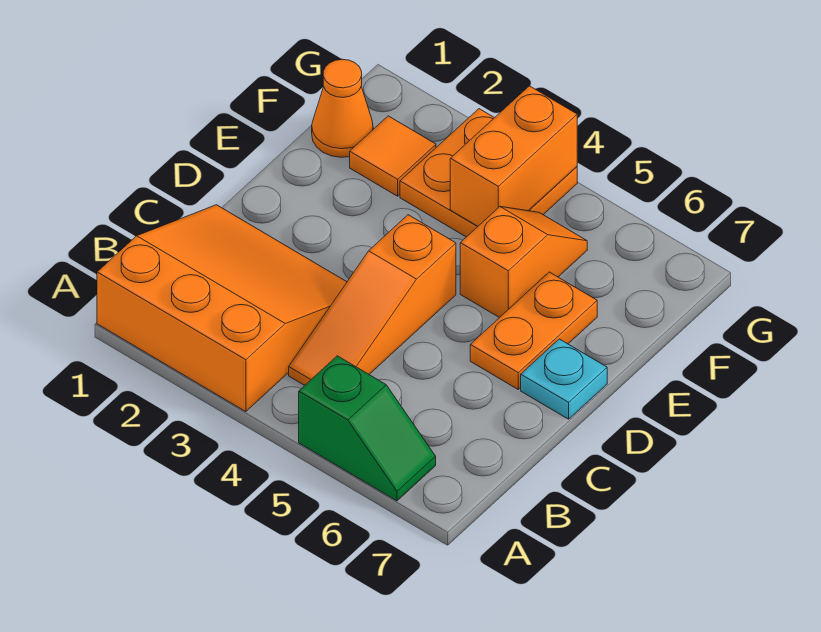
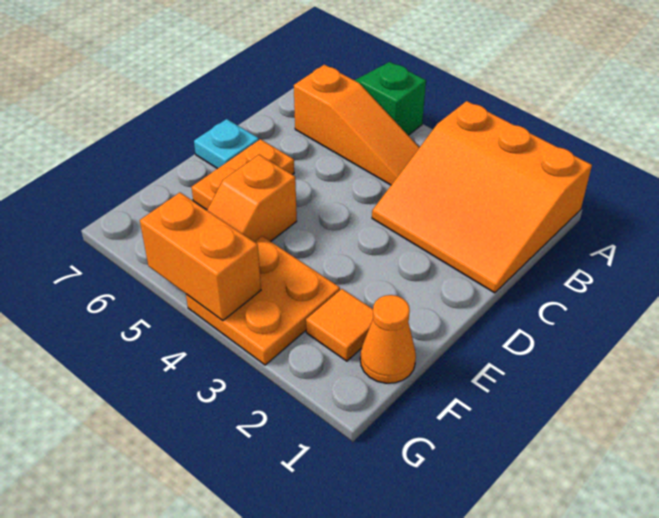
orange 1x3 slope [289,215,456,385] -> orange 1x3 slope turned to [294,65,420,185]
orange 1x2 brick [450,86,577,226] -> orange 1x2 brick turned to [140,193,261,321]

